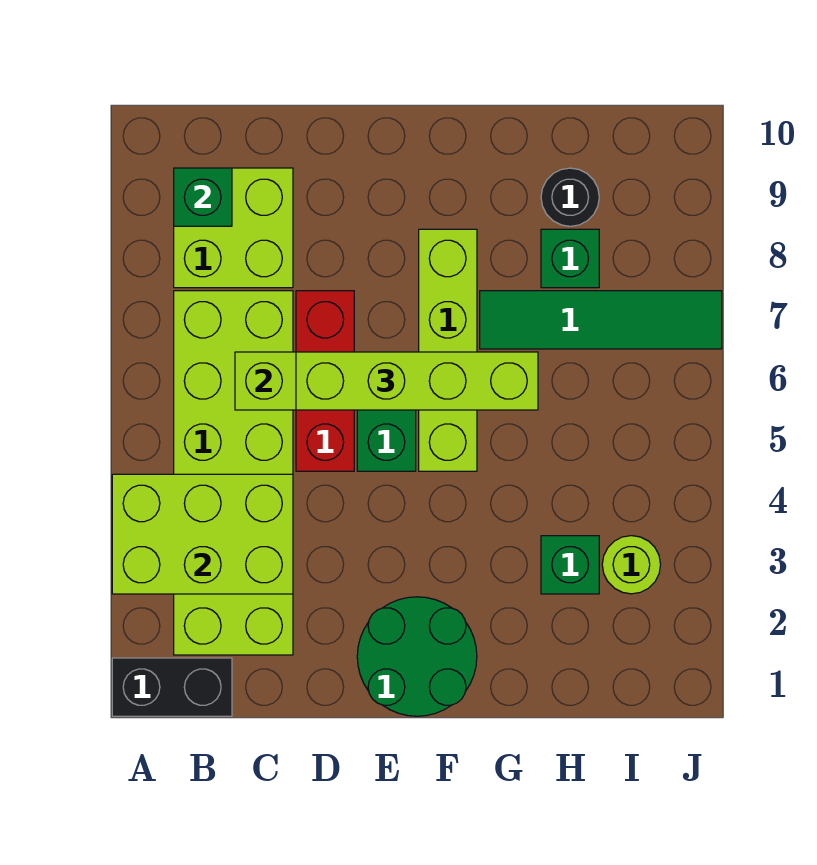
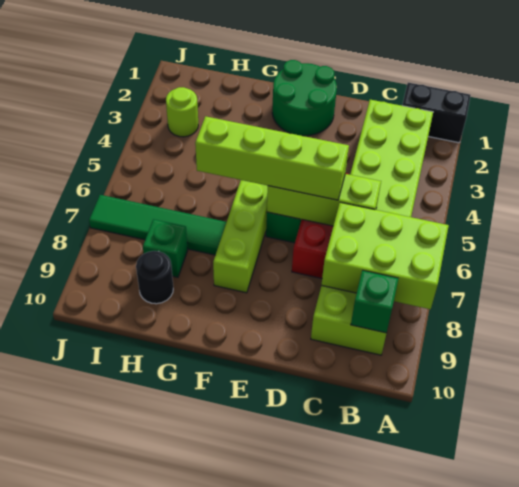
lime 2x3 brick [112,474,293,594] -> lime 2x3 brick moved to [321,202,449,309]
green 1x1 brick [541,536,599,594] -> none

